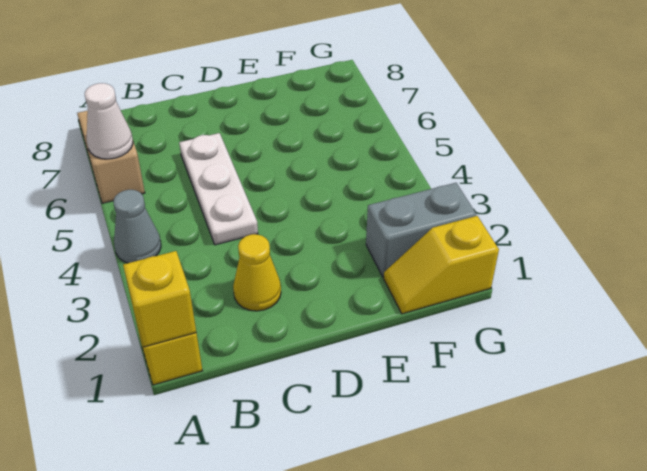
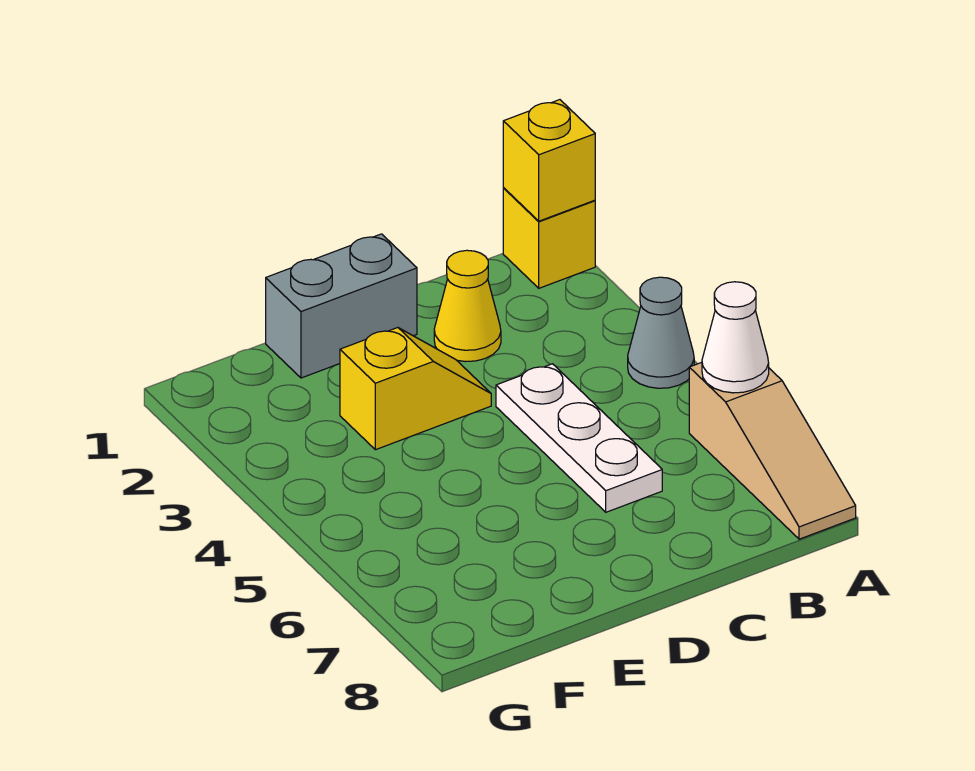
yellow 1x2 slope [384,216,499,314] -> yellow 1x2 slope moved to [340,328,491,450]
grey 1x2 brick [366,183,476,277] -> grey 1x2 brick moved to [266,234,417,378]

